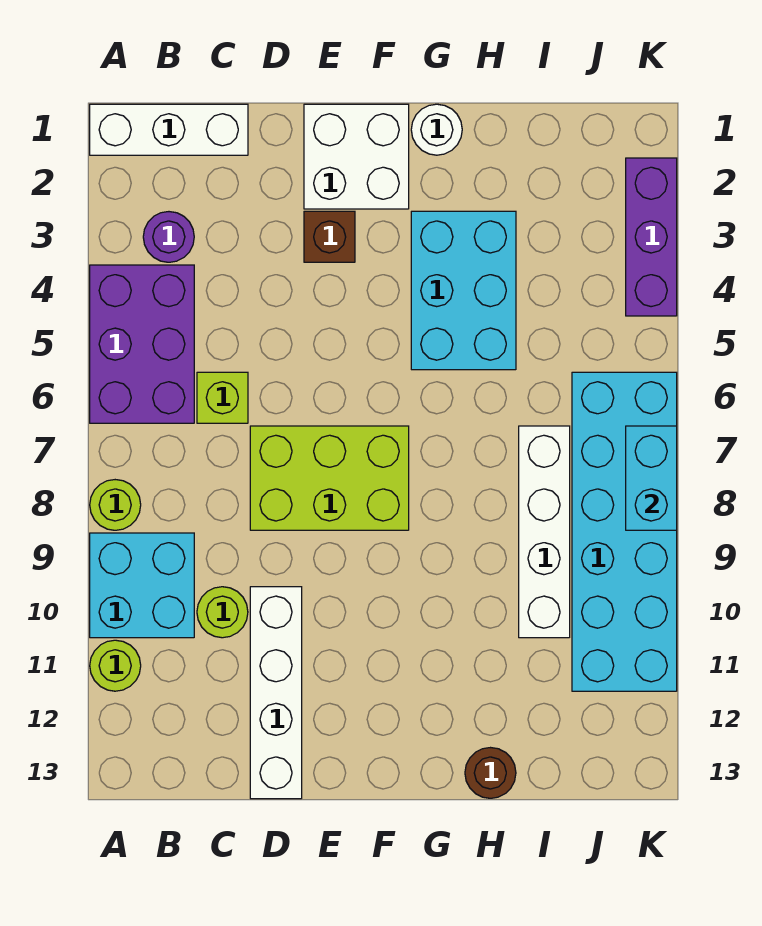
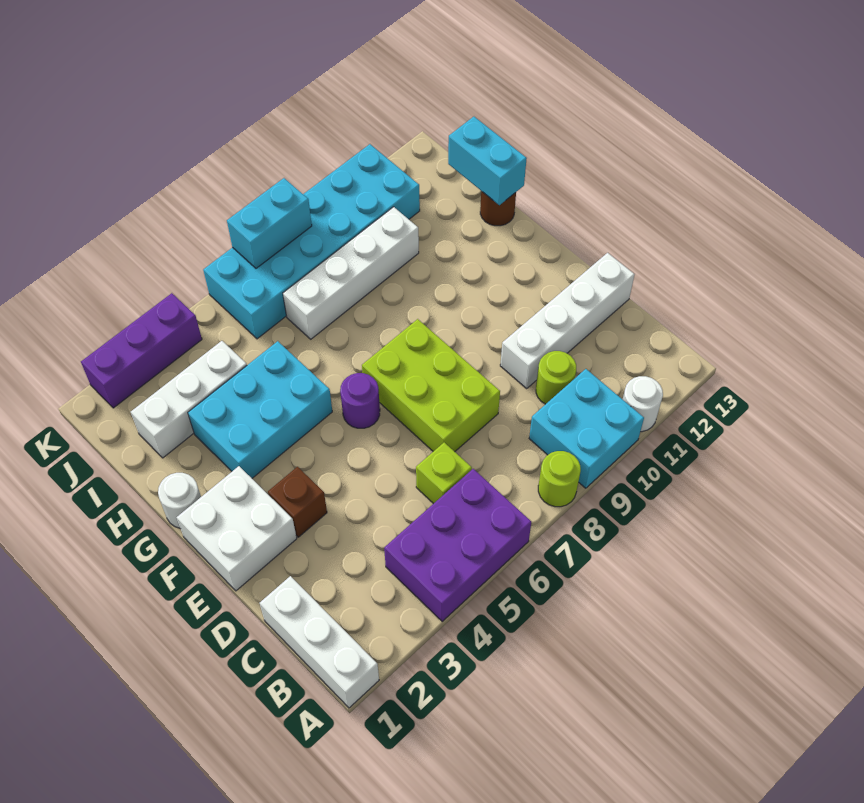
lime 1x1 round brick [90,640,141,691] -> white 1x1 round brick [623,376,663,432]
purple 1x1 round brick [143,212,194,262] -> purple 1x1 round brick moved to [340,373,380,428]
none -> cyan 1x2 brick [448,117,527,205]
none -> white 1x3 brick [131,341,247,458]

